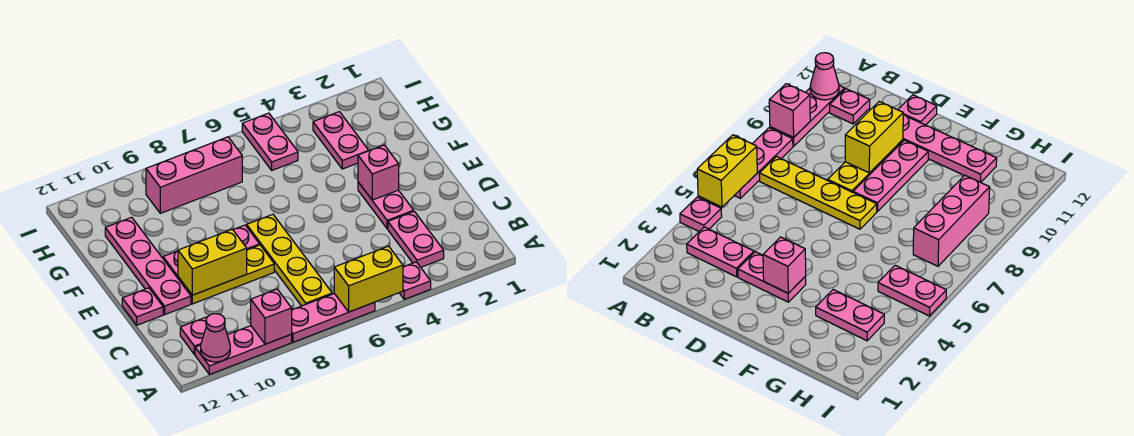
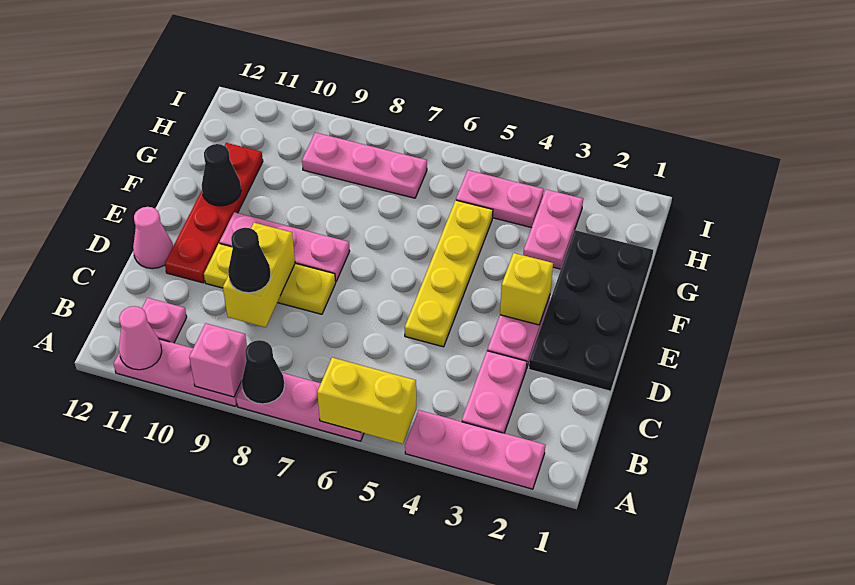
pink 1x1 plate [400,262,431,299] -> pink 1x3 plate [405,410,545,489]
none -> black 1x1 cone [241,340,285,404]
yellow 1x4 plate [247,214,332,306] -> yellow 1x4 plate moved to [405,200,493,347]
none -> black 1x1 cone [228,228,271,293]
none -> black 2x4 plate [529,230,653,391]
yellow 1x2 brick [178,229,247,295] -> yellow 1x2 brick turned to [223,223,295,327]
pink 1x4 plate [105,217,191,314] -> red 1x4 plate [165,143,263,283]
pink 1x1 plate [122,288,163,325] -> pink 1x1 cone [133,207,173,269]
pink 1x1 brick [358,145,399,200] -> yellow 1x1 brick [500,253,553,325]
none -> black 1x1 cone [202,144,241,206]
pink 1x2 plate [242,113,298,170] -> pink 1x2 plate turned to [456,170,544,228]
pink 1x3 brick [146,137,242,213] -> pink 1x3 plate [302,133,427,198]

